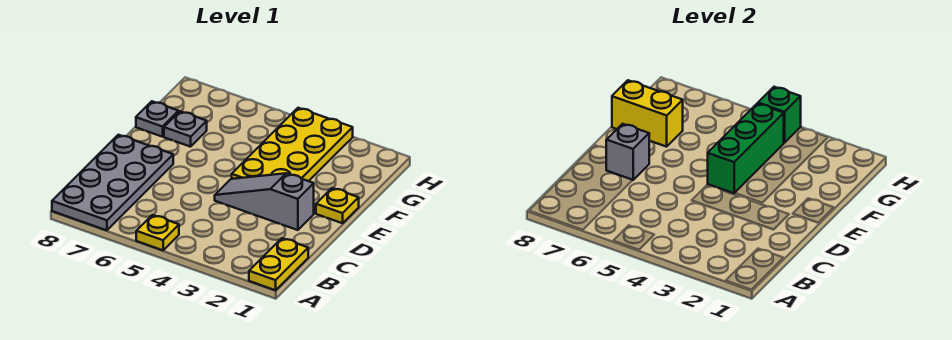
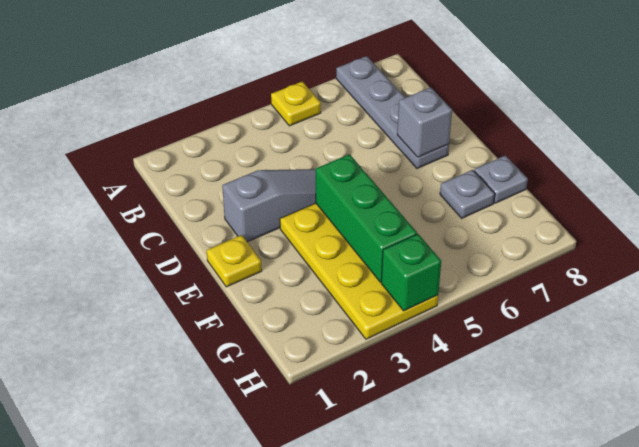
yellow 1x2 plate [249,238,308,290] -> none
grey 2x4 plate [52,135,173,230] -> grey 1x4 plate [336,56,449,168]
yellow 1x2 brick [612,80,683,147] -> none

